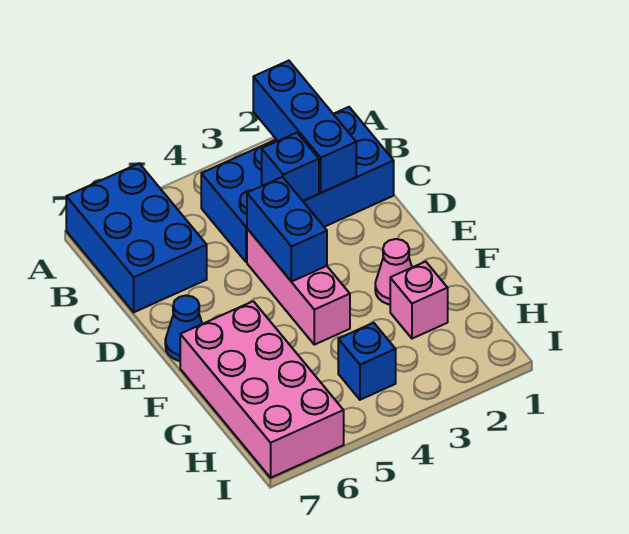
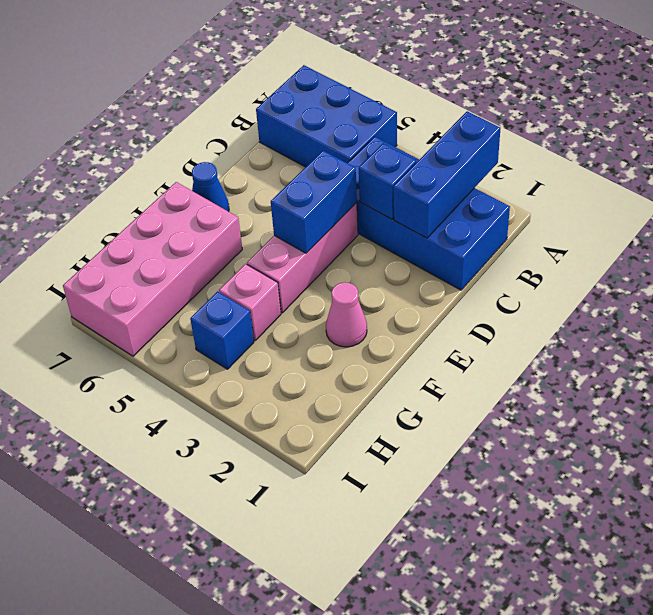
blue 2x3 brick [66,163,207,312] -> blue 2x3 brick turned to [256,65,397,167]
pink 1x1 brick [390,262,448,339] -> pink 1x1 brick moved to [219,264,281,340]

